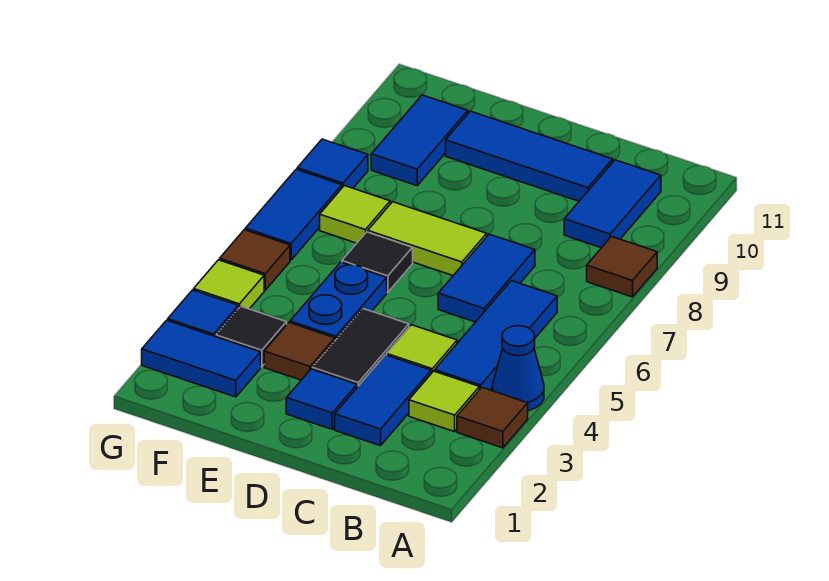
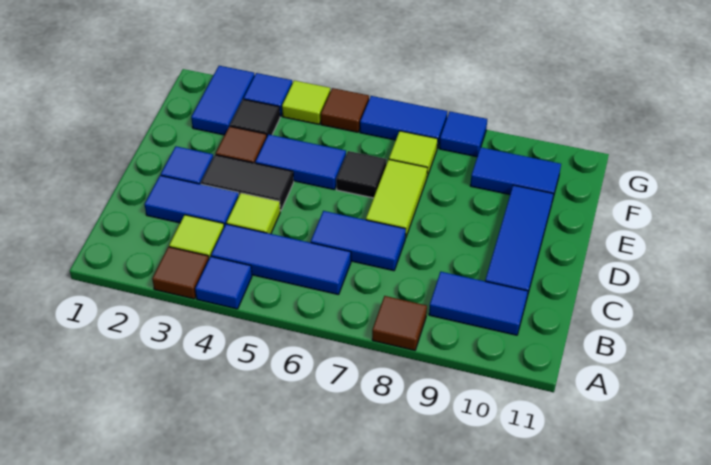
blue 1x1 cone [492,326,544,411] -> blue 1x1 tile [195,256,252,309]
blue 1x2 plate [290,262,387,340] -> blue 1x2 tile [255,135,346,190]

